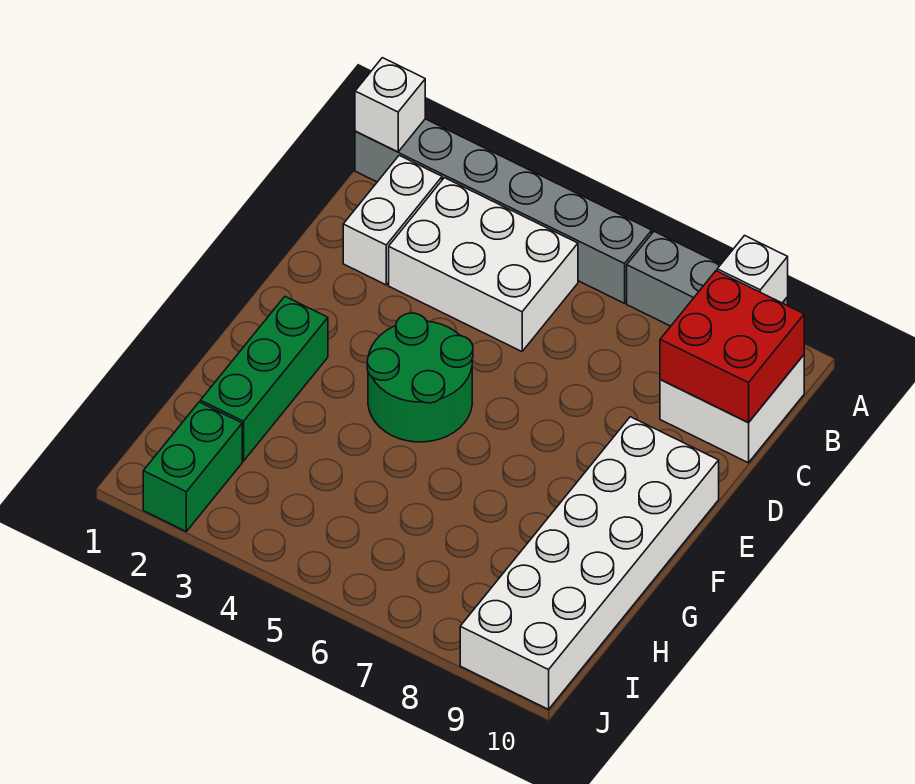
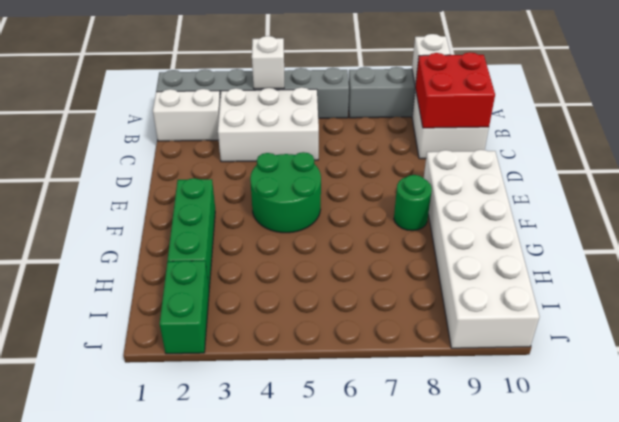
white 1x1 brick [355,58,425,152] -> white 1x1 brick moved to [252,36,284,89]
white 1x2 brick [343,156,442,285] -> white 1x2 brick turned to [153,89,220,141]
none -> green 1x1 round brick [394,175,432,231]

